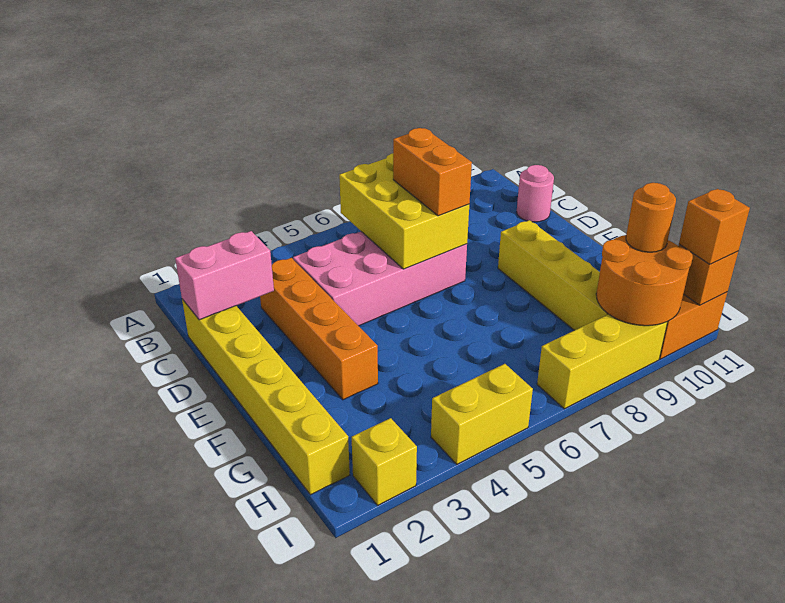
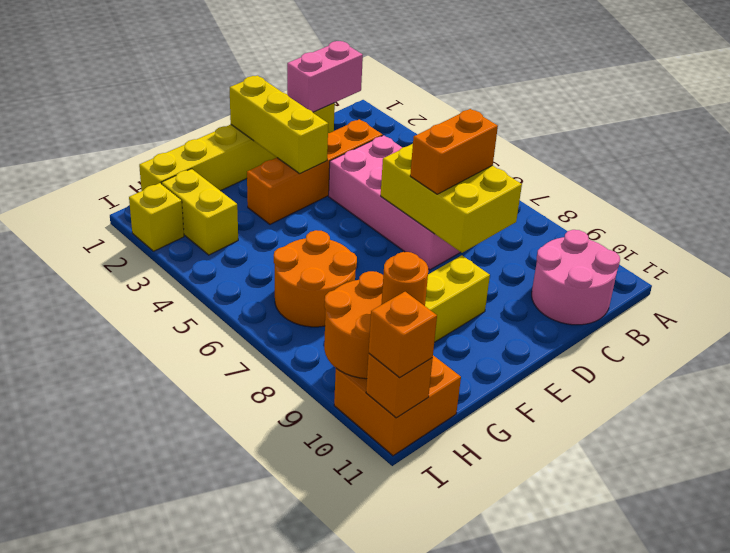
yellow 2x3 brick [339,154,469,269] -> yellow 2x3 brick turned to [381,144,522,253]
pink 1x2 brick [175,231,274,320] -> pink 1x2 brick turned to [287,41,363,112]
pink 1x1 round brick [517,165,554,222] -> pink 2x2 round brick [532,230,620,325]
none -> orange 2x2 round brick [274,230,357,327]
yellow 1x2 brick [431,364,533,464] -> yellow 1x2 brick moved to [162,169,238,255]
yellow 1x3 brick [537,314,667,409] -> yellow 1x3 brick moved to [230,76,328,174]

